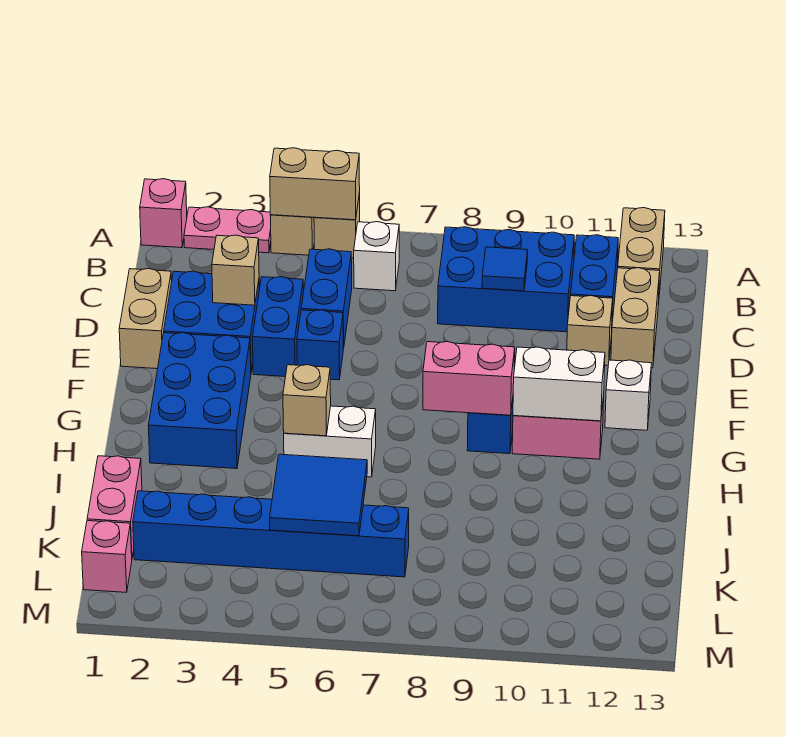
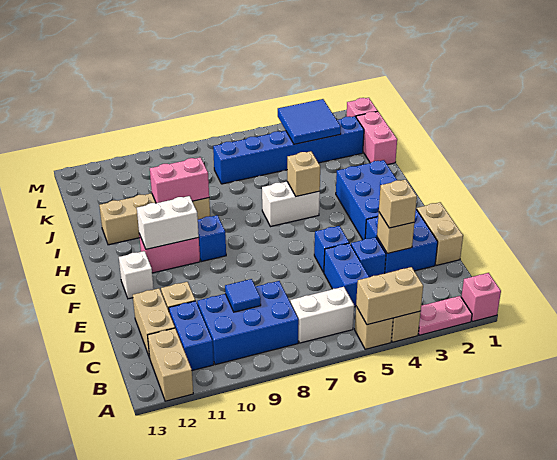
white 1x1 brick [354,222,399,291] -> white 1x2 brick [290,287,354,343]
none -> tan 1x1 brick [379,179,417,228]
blue 1x2 brick [252,277,303,377] -> blue 1x1 brick [351,237,386,277]
pink 1x2 brick [423,342,515,415] -> pink 1x2 brick moved to [150,157,209,203]
none -> tan 1x4 brick [99,193,210,245]
blue 2x2 tile [270,454,367,536] -> blue 2x2 tile moved to [278,99,341,144]

